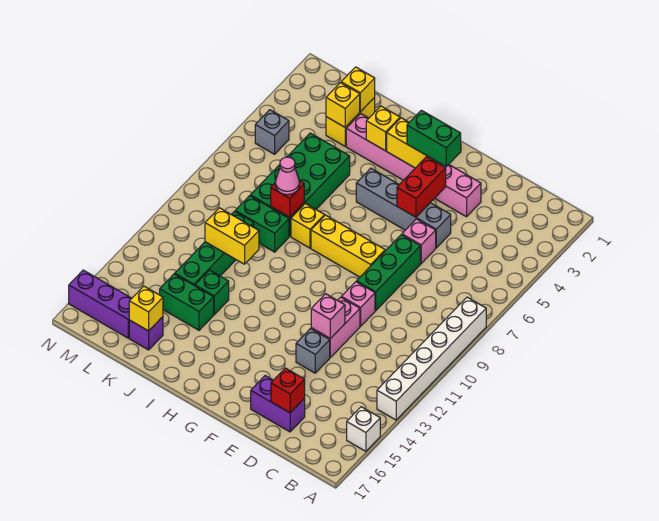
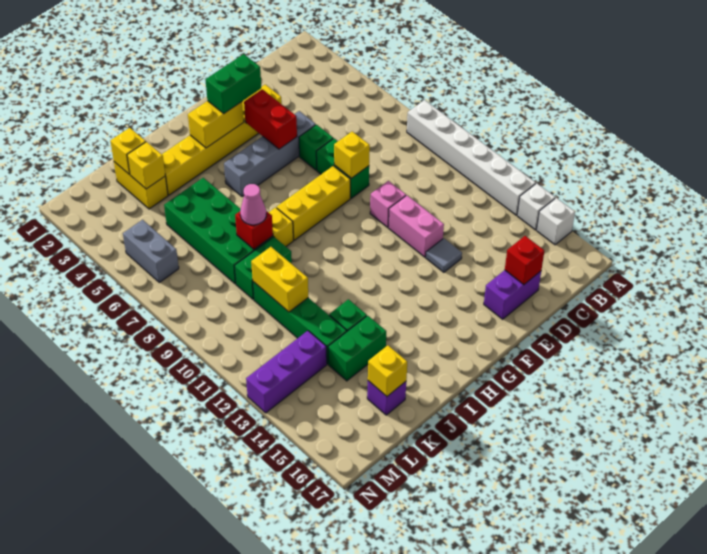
none -> white 1x1 brick [517,183,555,230]
pink 1x6 brick [346,114,481,217] -> yellow 1x6 brick [162,84,282,195]
pink 1x1 brick [402,219,436,264] -> green 1x1 brick [299,125,333,170]
green 1x3 brick [357,235,420,311] -> green 1x2 brick [316,138,369,198]
pink 1x1 brick [311,294,345,339] -> none
grey 1x1 brick [296,329,330,373] -> grey 1x1 tile [426,238,462,272]
yellow 1x1 brick [366,106,400,151] -> yellow 1x1 brick moved to [334,131,370,178]
yellow 1x2 brick [205,208,259,264] -> yellow 1x2 brick turned to [251,247,308,312]
purple 1x3 brick [69,270,132,338] -> purple 1x3 brick moved to [246,331,327,413]
grey 1x1 brick [255,110,289,154] -> grey 1x2 brick [123,220,179,282]

